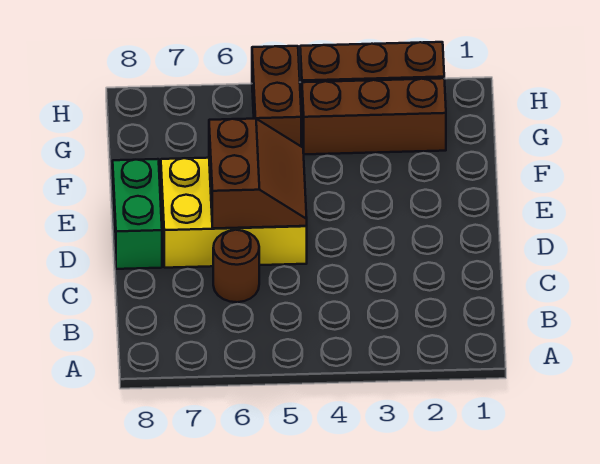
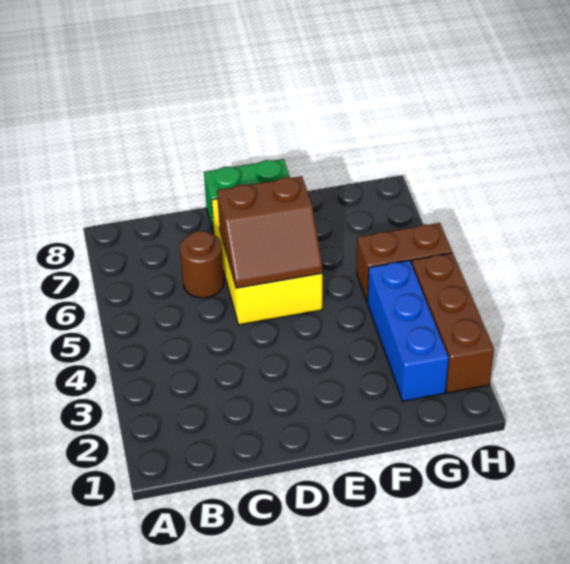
brown 1x3 brick [302,78,446,154] -> blue 1x3 brick [367,260,449,401]

